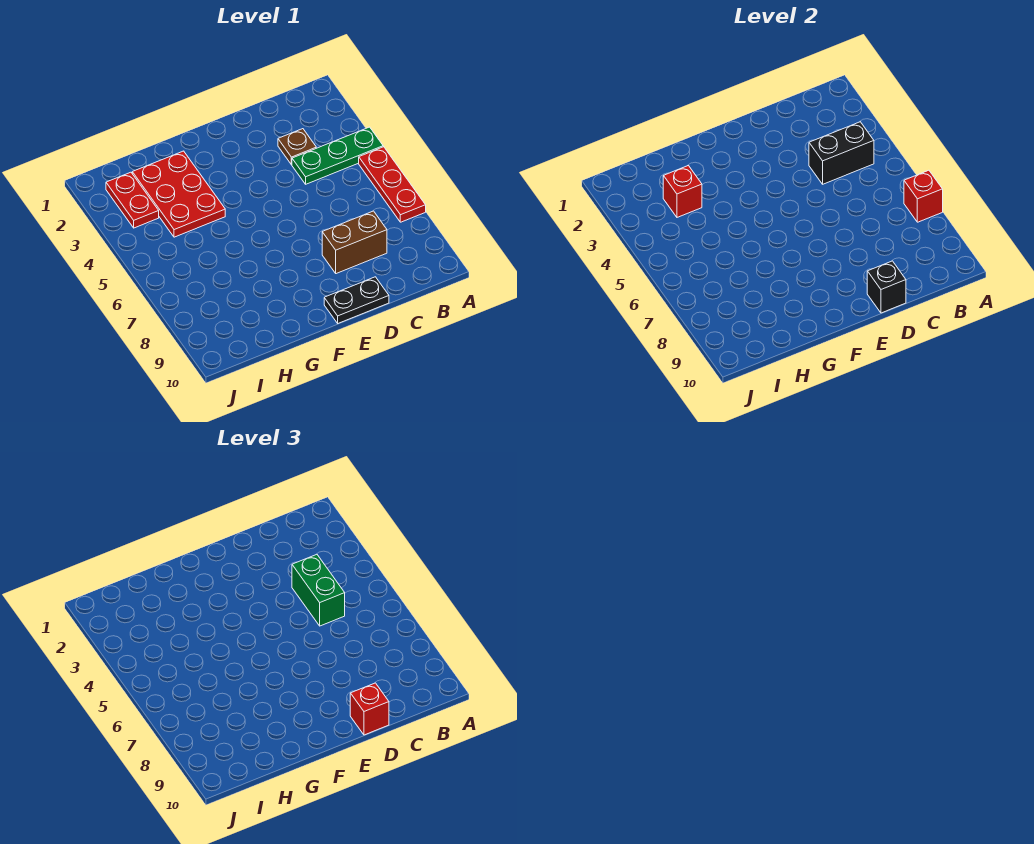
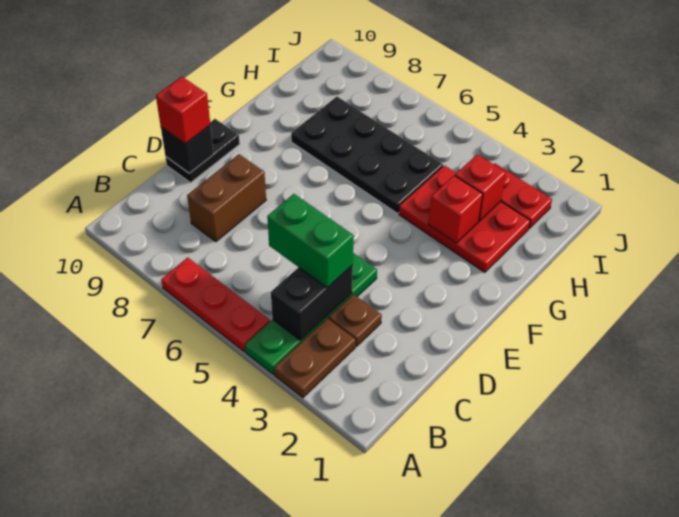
none -> brown 1x2 plate [274,318,356,398]
green 1x3 plate [292,127,383,184] -> green 1x4 plate [245,253,377,374]
red 1x1 brick [904,170,943,222] -> red 1x1 brick moved to [428,176,483,243]
none -> black 2x4 plate [291,97,443,213]

